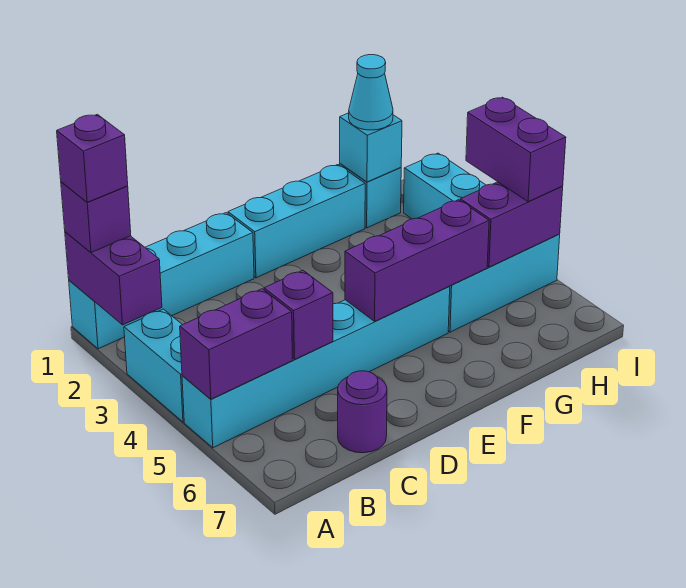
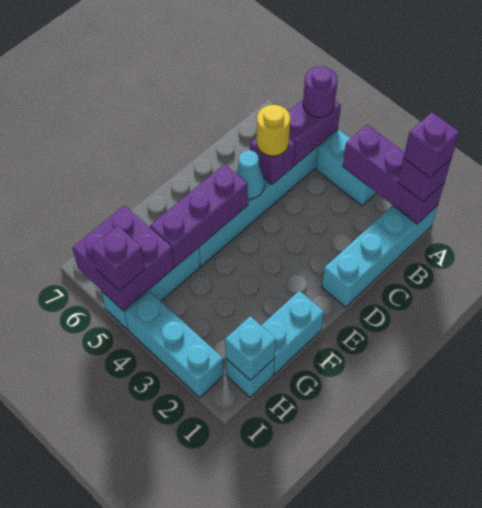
purple 1x2 brick [65,232,162,325] -> purple 1x3 brick [343,125,444,224]
none -> yellow 1x1 round brick [257,105,290,156]
purple 1x1 round brick [338,371,387,453] -> purple 1x1 round brick moved to [303,66,338,117]
cyan 1x3 brick [228,165,365,278] -> cyan 1x2 brick [261,291,324,374]
cyan 1x1 cone [349,55,393,130] -> cyan 1x1 cone moved to [236,150,264,199]
purple 1x2 brick [460,182,563,267] -> purple 2x2 brick [72,206,174,311]
purple 1x2 brick [466,97,566,202] -> purple 1x1 brick [91,226,145,291]

